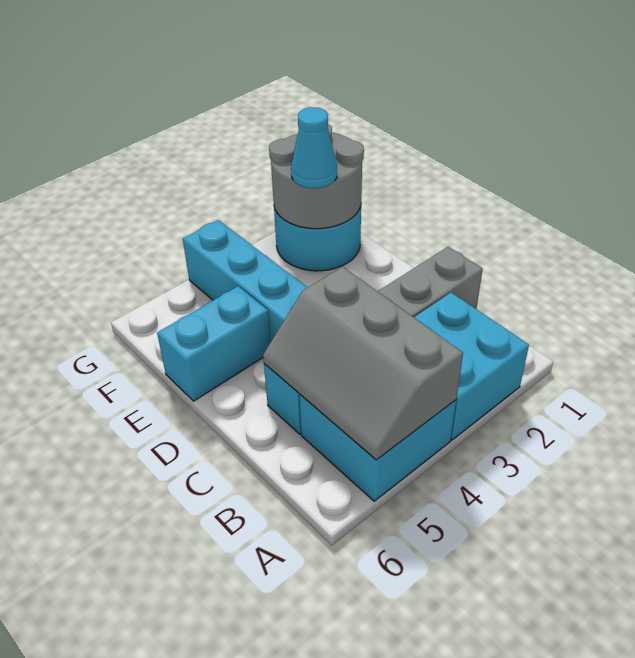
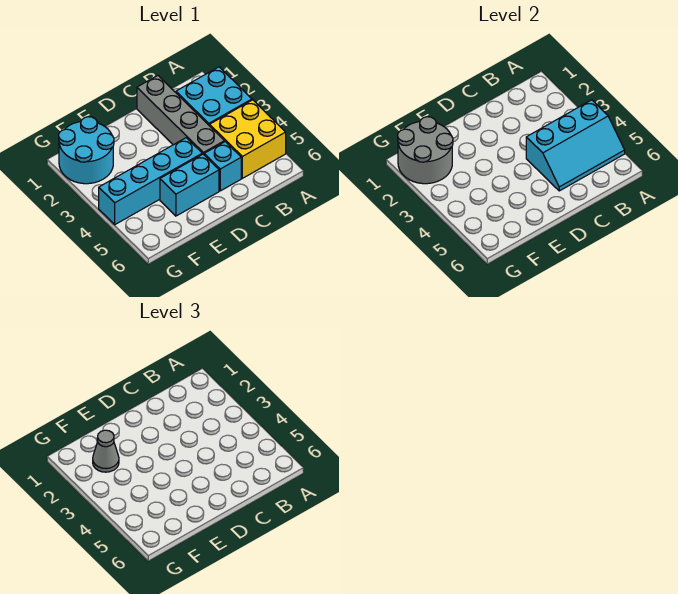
cyan 2x2 brick [299,394,456,501] -> yellow 2x2 brick [210,100,286,178]
grey 2x3 slope [263,267,463,460] -> cyan 2x3 slope [526,100,625,191]
cyan 1x2 brick [157,286,271,401] -> cyan 1x2 brick turned to [160,154,219,216]
cyan 1x1 cone [291,107,337,188] -> grey 1x1 cone [93,430,119,472]

